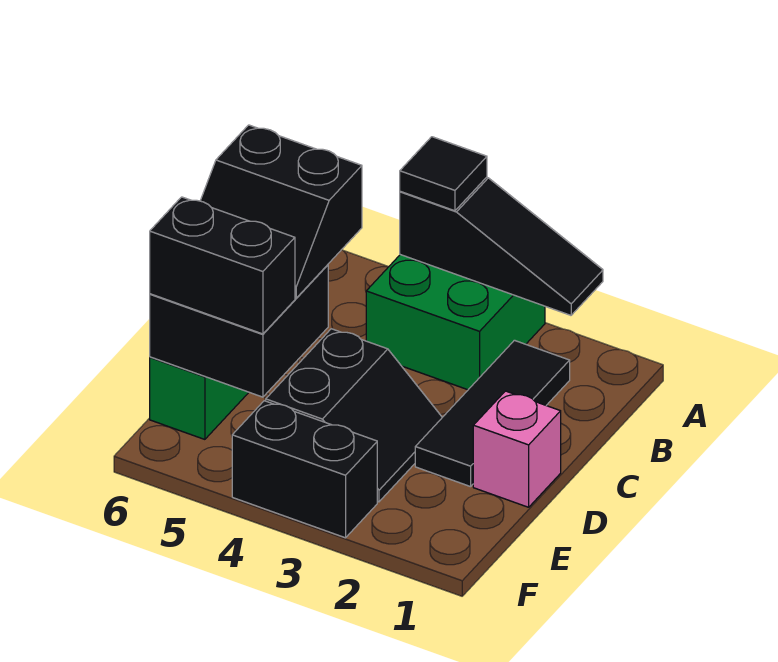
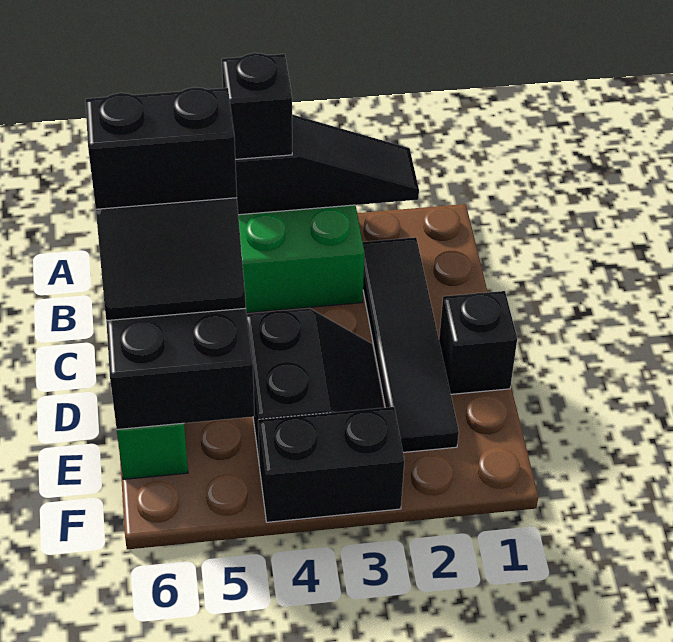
black 1x1 tile [400,137,487,211] -> black 1x1 brick [222,53,292,159]
black 1x3 tile [415,340,570,487] -> black 1x4 tile [363,237,459,452]
pink 1x1 brick [473,391,561,507] -> black 1x1 brick [439,291,517,394]
black 1x2 brick [150,197,295,334] -> black 1x2 brick moved to [85,87,237,209]

